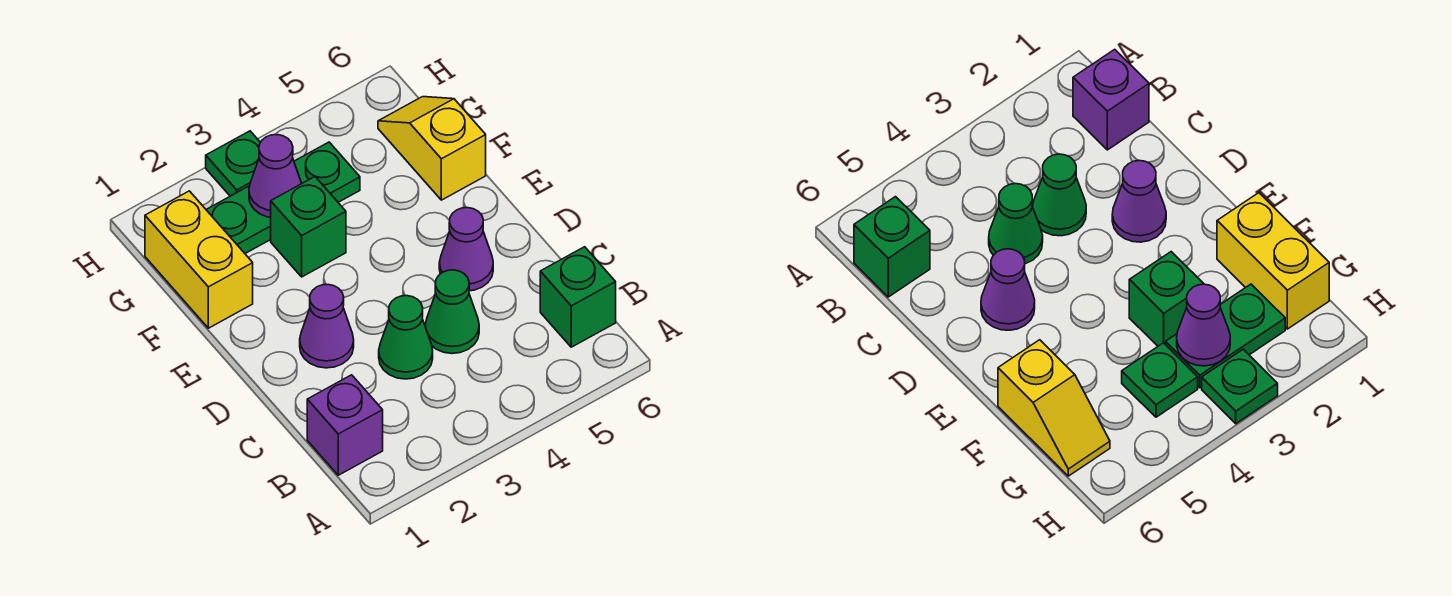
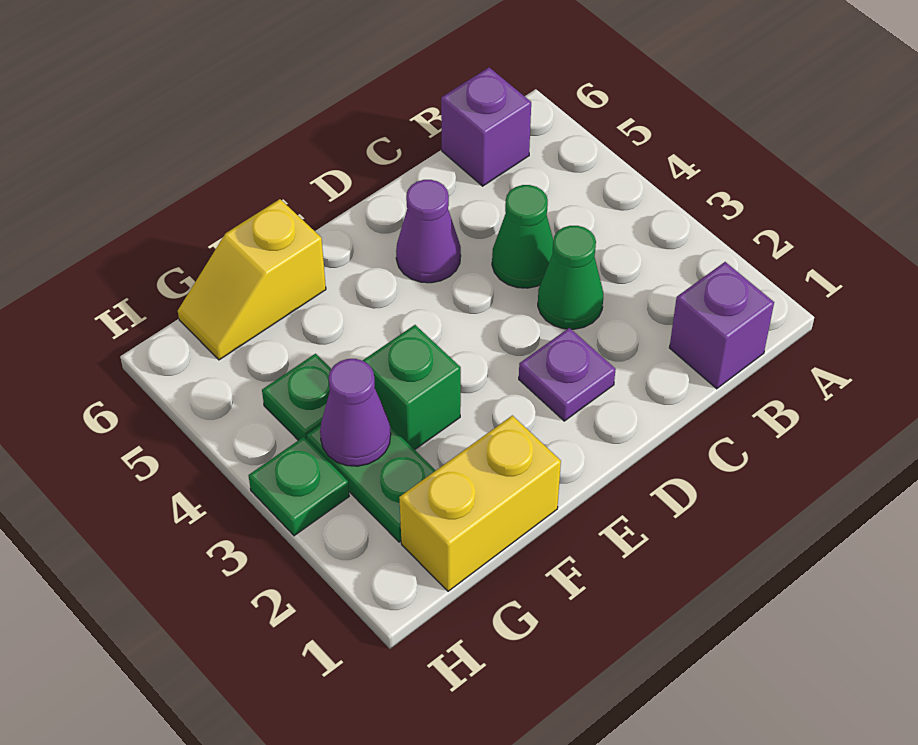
green 1x1 brick [540,247,616,347] -> purple 1x1 brick [441,68,531,186]
purple 1x1 cone [300,285,354,368] -> purple 1x1 plate [519,328,616,421]

